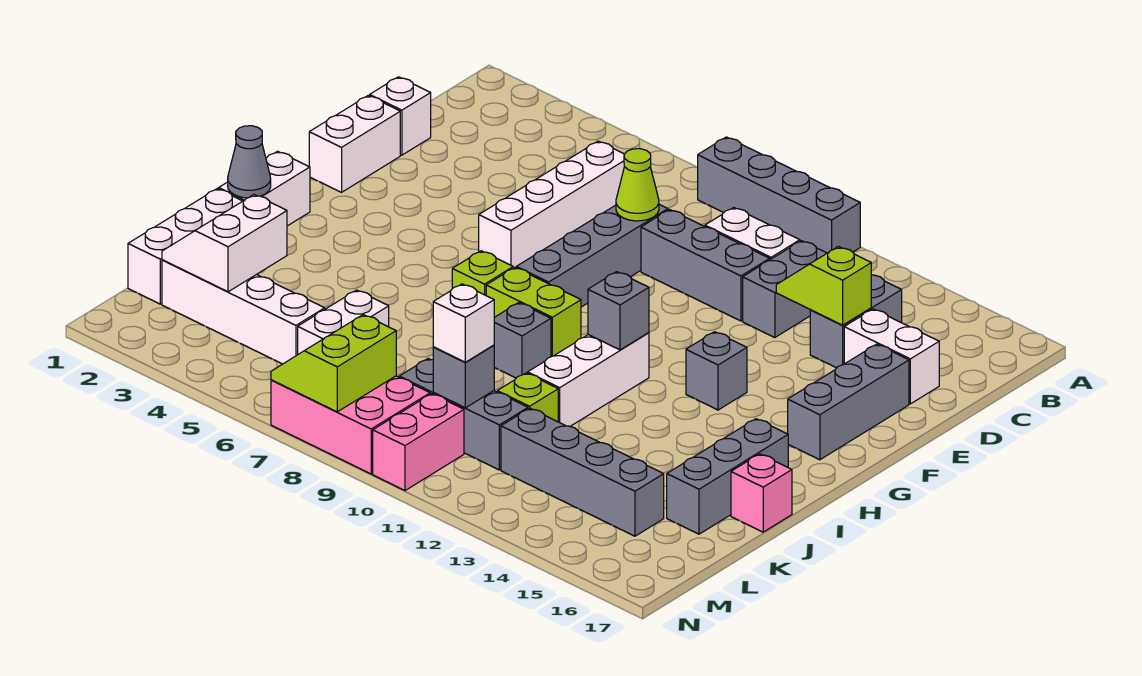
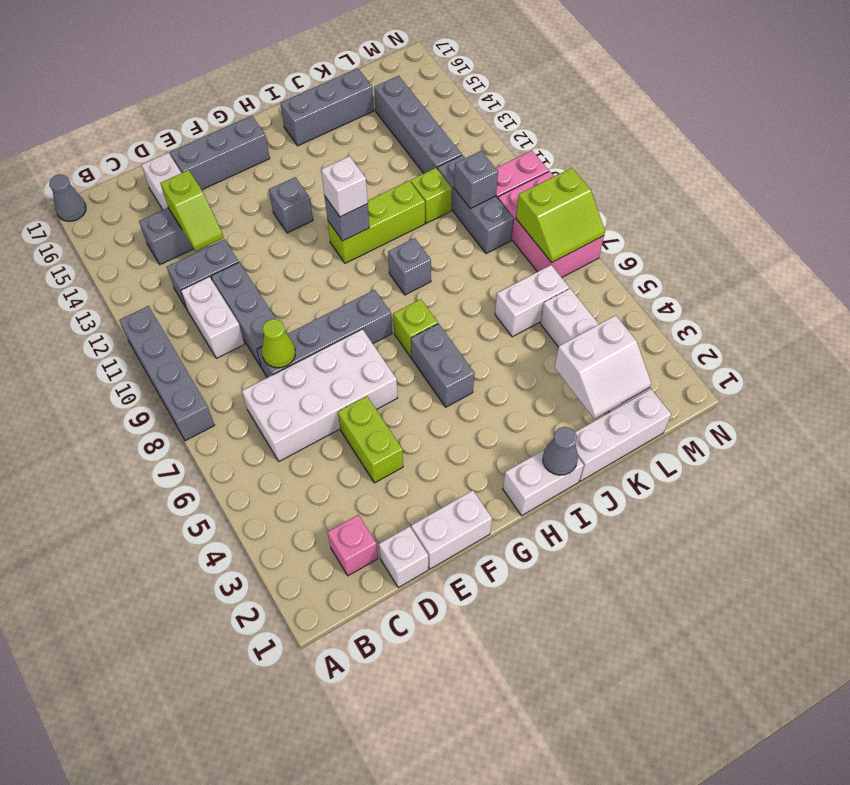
none -> grey 1x1 cone [49,174,86,221]
white 1x4 brick [479,141,624,268] -> white 2x4 brick [242,329,397,461]
none -> grey 1x2 brick [411,324,475,407]
lime 1x2 brick [486,268,581,357] -> lime 1x2 brick moved to [338,396,403,483]
white 1x3 brick [527,333,649,426] -> lime 1x3 brick [328,181,425,263]
pink 1x1 brick [731,454,792,532] -> pink 1x1 brick moved to [328,515,378,576]
white 1x1 brick [433,284,494,362] -> white 1x1 brick moved to [321,156,368,217]

